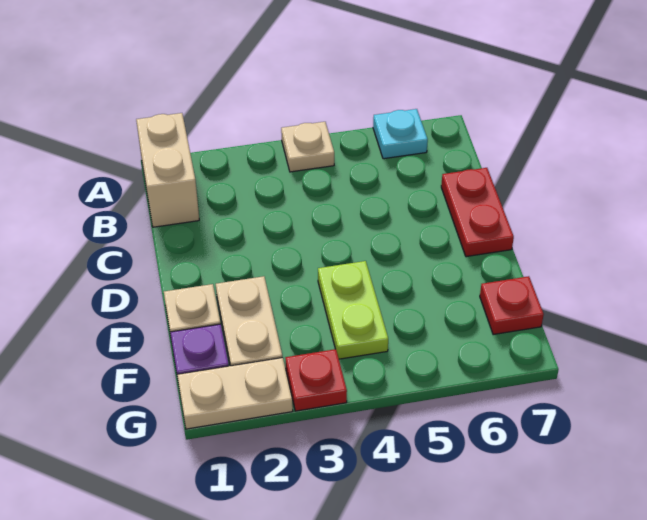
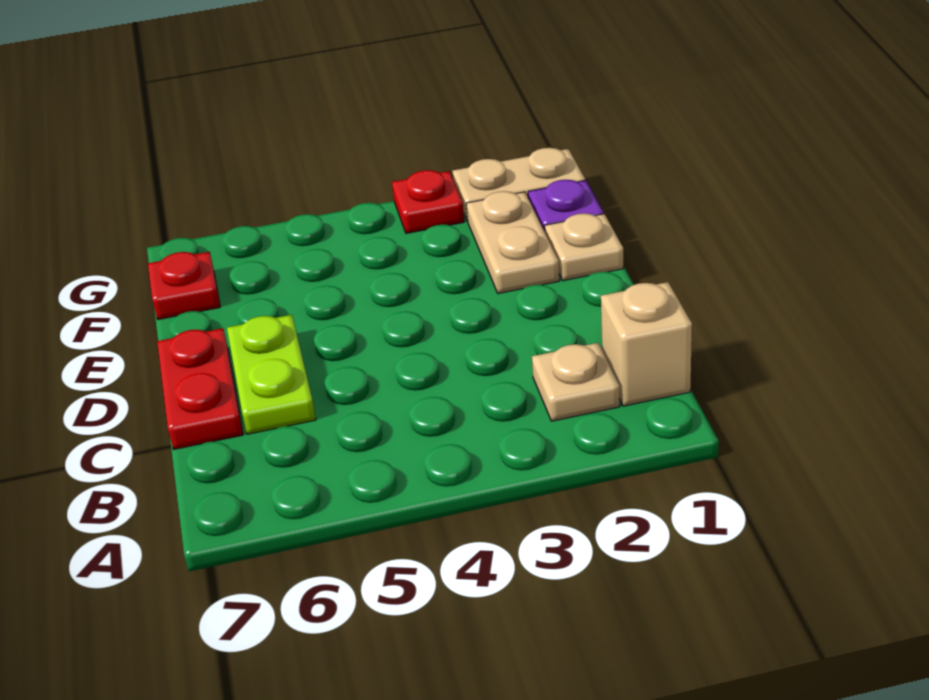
tan 1x2 brick [136,113,199,227] -> tan 1x1 brick [601,282,692,406]
tan 1x1 plate [281,122,334,172] -> tan 1x1 plate moved to [532,343,620,421]
cyan 1x1 plate [373,109,428,159] -> none
lime 1x2 plate [318,261,388,359] -> lime 1x2 plate moved to [227,315,316,434]

